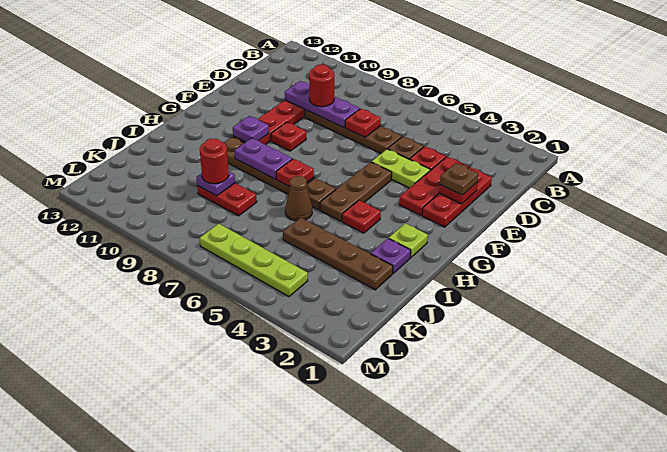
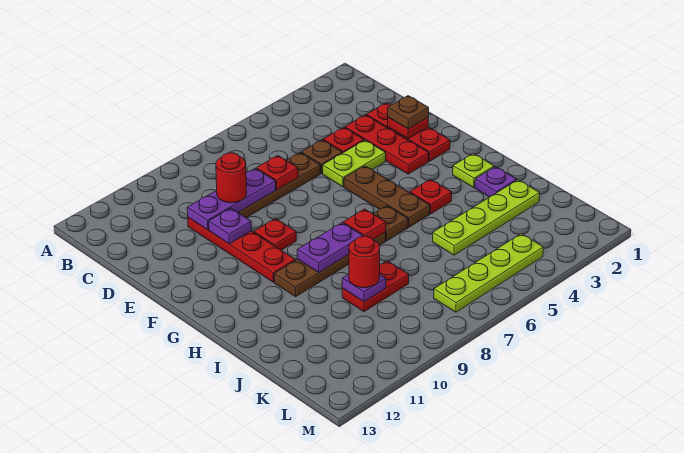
purple 1x1 plate [233,116,269,142] -> purple 1x1 plate moved to [209,208,252,244]
brown 1x1 cone [285,176,312,221] -> none
brown 1x4 plate [283,218,393,290] -> lime 1x4 plate [432,180,540,255]

